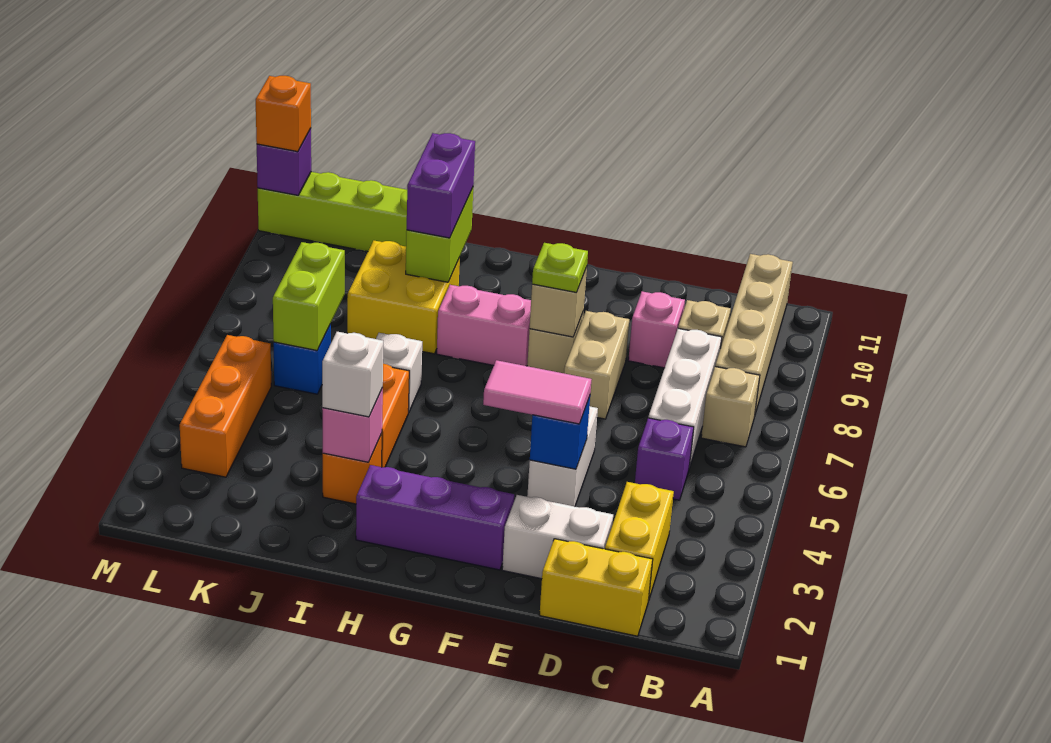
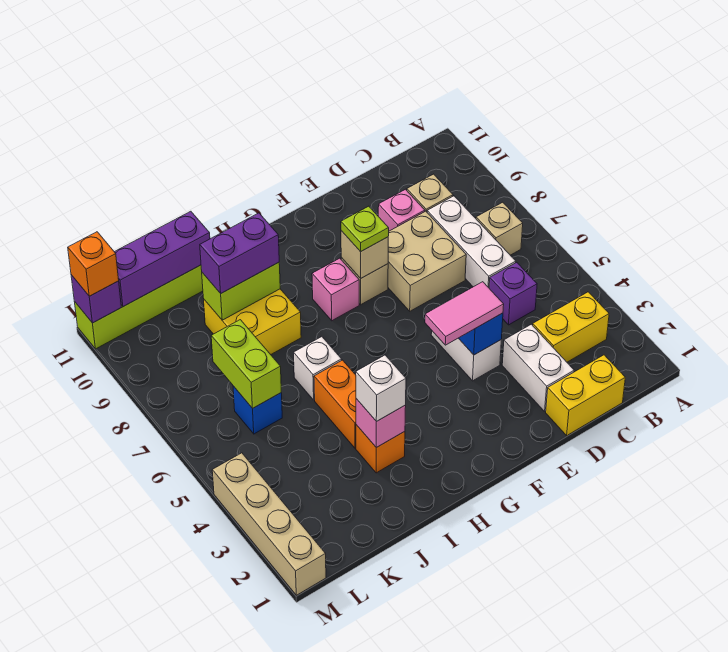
tan 1x4 brick [715,254,793,414] -> tan 1x4 brick moved to [212,453,326,595]
yellow 1x2 brick [605,482,674,601] -> yellow 1x2 brick turned to [533,292,609,362]
white 1x2 brick [502,495,613,579] -> white 1x2 brick turned to [502,324,574,411]
tan 1x2 brick [564,311,629,419] -> tan 2x2 brick [388,211,466,311]
purple 1x3 brick [356,465,514,570] -> purple 1x3 brick moved to [115,211,210,307]
pink 1x2 brick [437,285,531,366] -> pink 1x1 brick [312,258,359,321]
lime 1x2 brick [406,188,473,282] -> lime 1x2 brick turned to [202,262,280,320]
purple 1x2 brick [407,133,475,238] -> purple 1x2 brick turned to [200,213,279,294]
orange 1x3 brick [180,335,271,477] -> none

